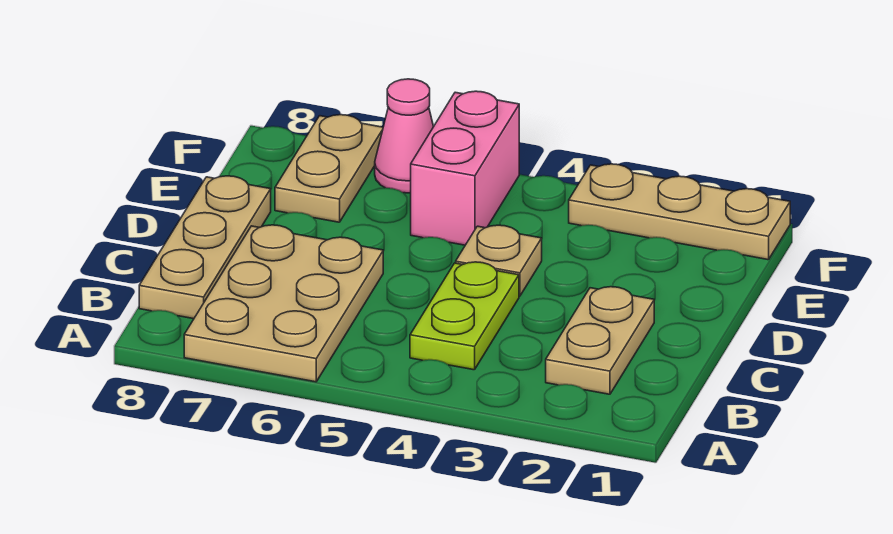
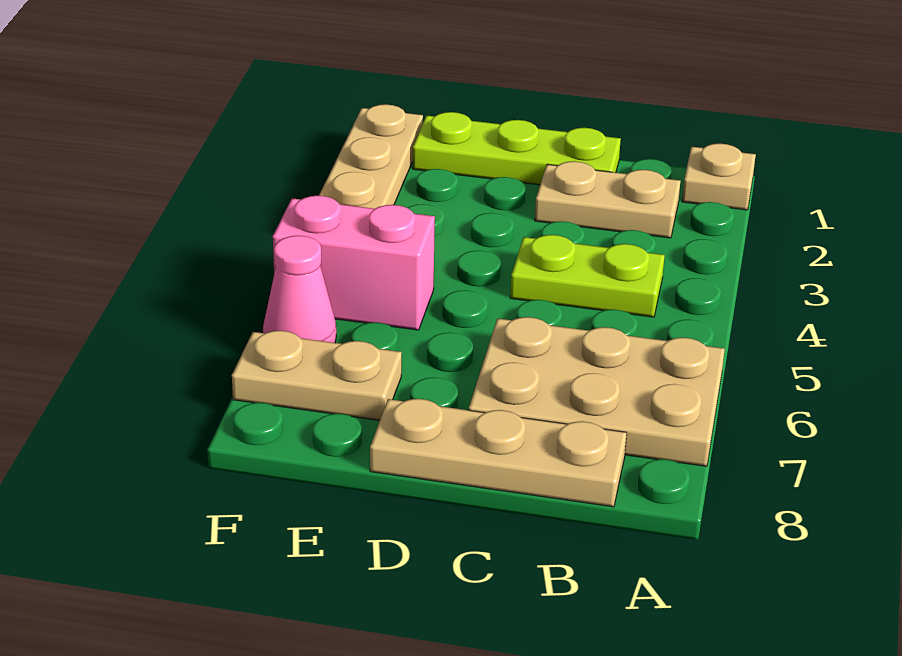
none -> lime 1x3 plate [413,112,621,185]
tan 1x1 plate [456,225,542,296] -> tan 1x1 plate moved to [682,143,756,210]

